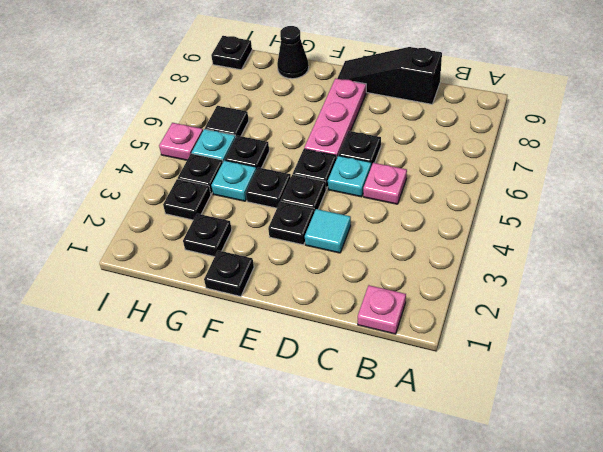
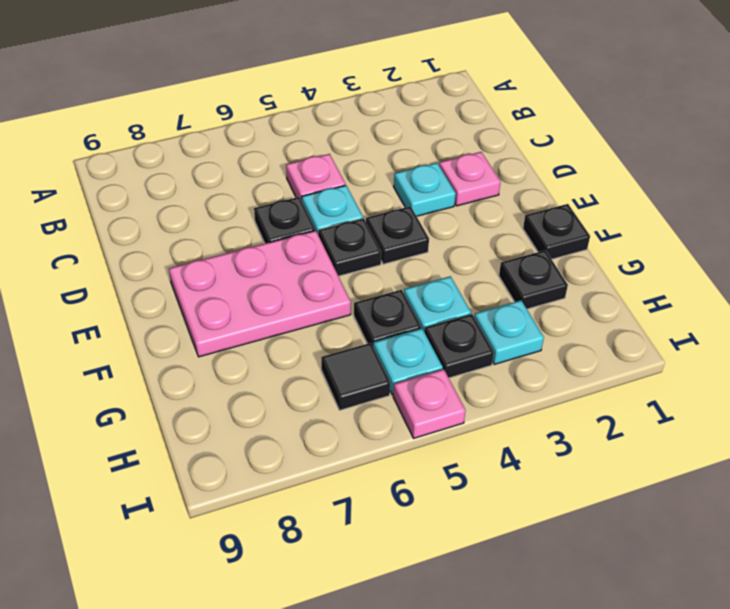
pink 1x1 plate [358,285,406,334] -> pink 1x1 plate moved to [439,152,501,206]
black 1x3 slope [337,47,442,104] -> none
cyan 1x1 tile [305,209,351,253] -> cyan 1x1 plate [394,163,456,216]
black 1x1 plate [268,201,314,245] -> none
pink 1x3 plate [304,78,366,159] -> pink 2x3 plate [169,231,351,357]
black 1x1 plate [246,167,291,208] -> none
black 1x1 cone [277,26,309,79] -> none
black 1x1 plate [163,179,211,220] -> cyan 1x1 plate [474,300,544,364]
black 1x1 plate [211,36,252,70] -> none

